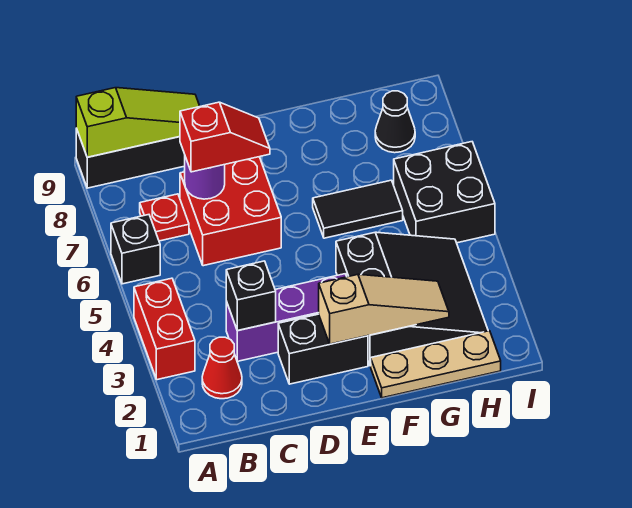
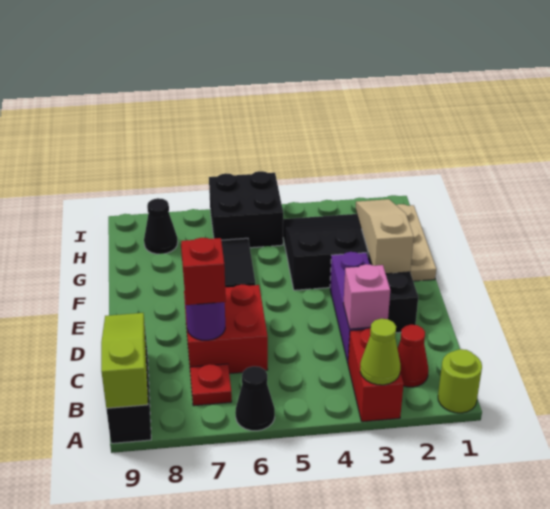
none -> lime 1x1 round brick [438,349,482,413]
red 1x2 brick [134,278,195,380] -> red 1x2 brick turned to [348,328,404,422]
none -> lime 1x1 cone [360,319,400,385]
black 1x1 brick [111,215,160,284] -> black 1x1 cone [235,366,275,431]
black 1x1 brick [226,261,276,331] -> pink 1x1 brick [343,264,390,329]

